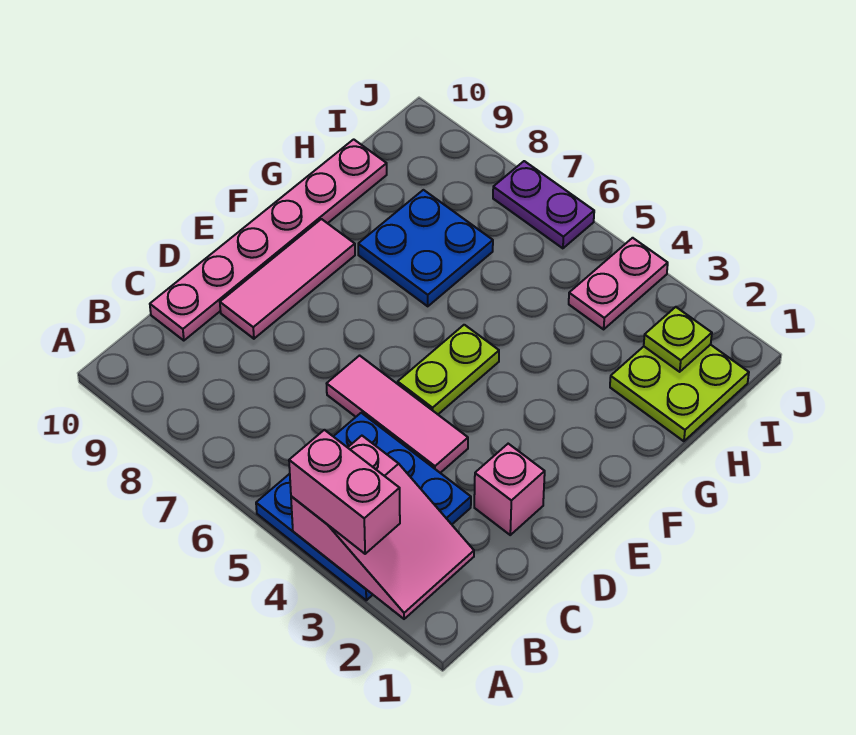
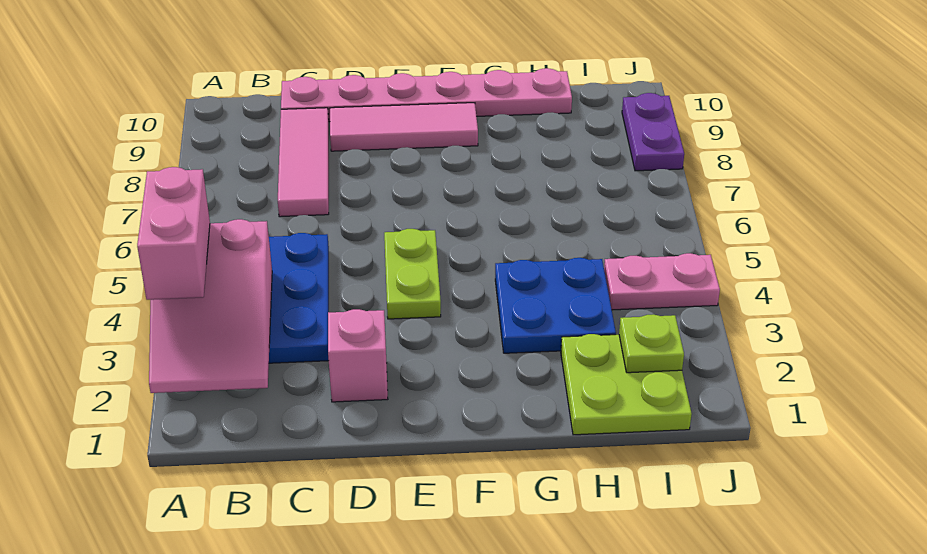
pink 1x3 tile [327,356,468,473] -> pink 1x3 tile moved to [278,108,329,217]
lime 1x2 plate [398,325,499,414] -> lime 1x2 plate turned to [384,229,441,319]
blue 2x2 plate [358,190,493,306] -> blue 2x2 plate moved to [495,258,616,353]
purple 1x2 plate [493,161,594,248] -> purple 1x2 plate moved to [622,93,684,171]

